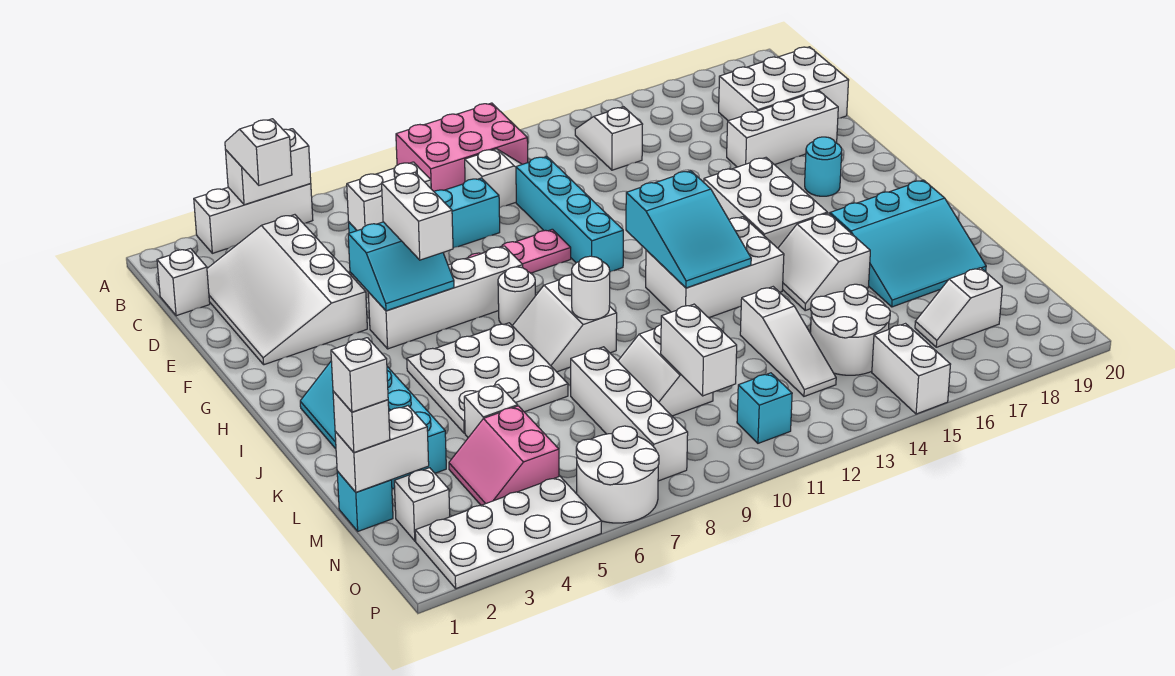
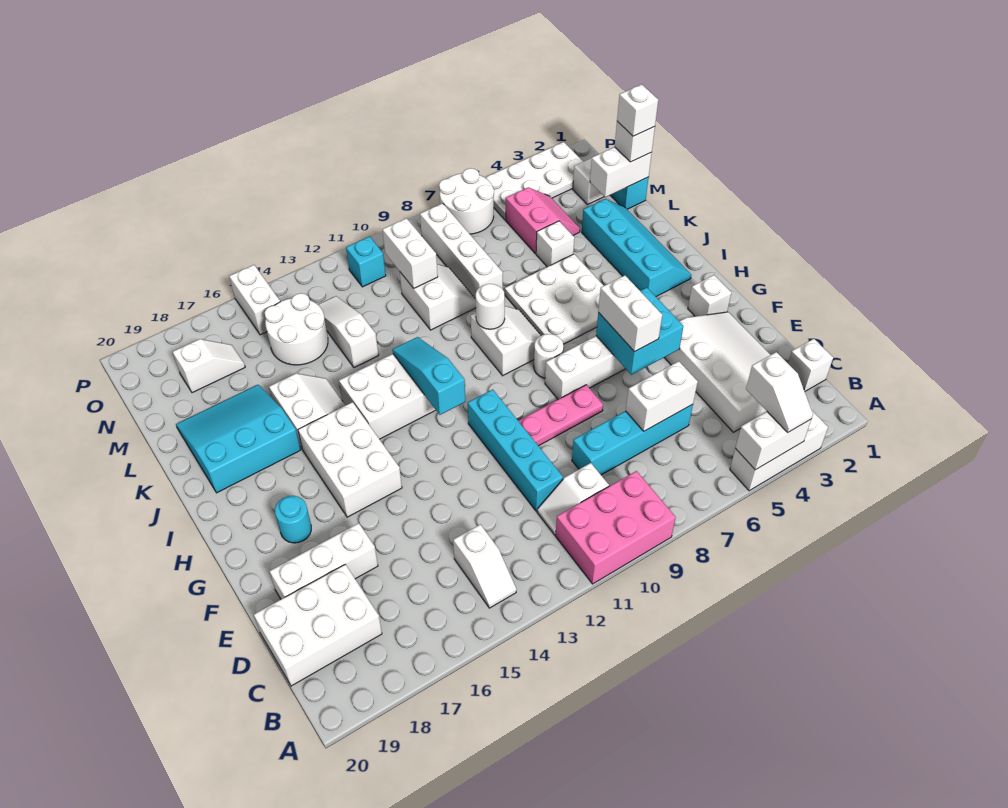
cyan 2x2 slope [348,222,454,311] -> cyan 2x2 brick [596,288,684,375]
none -> white 1x1 brick [688,275,731,316]
cyan 2x3 slope [626,171,751,288] -> cyan 1x3 slope [392,337,465,415]

